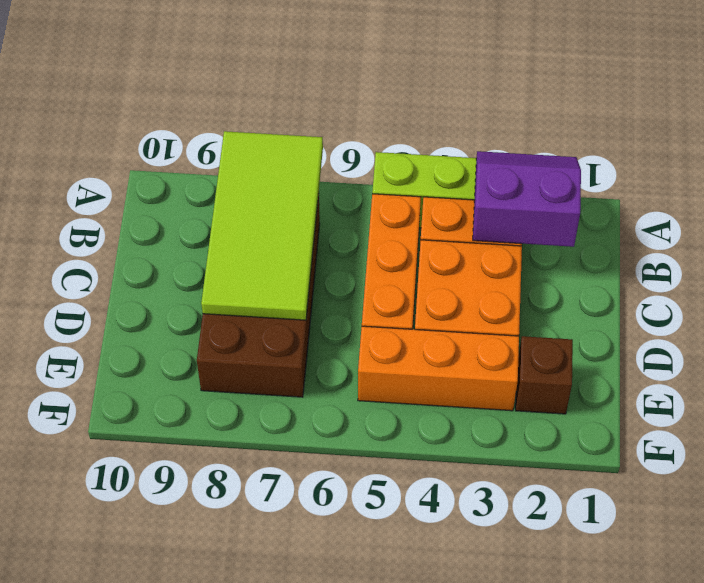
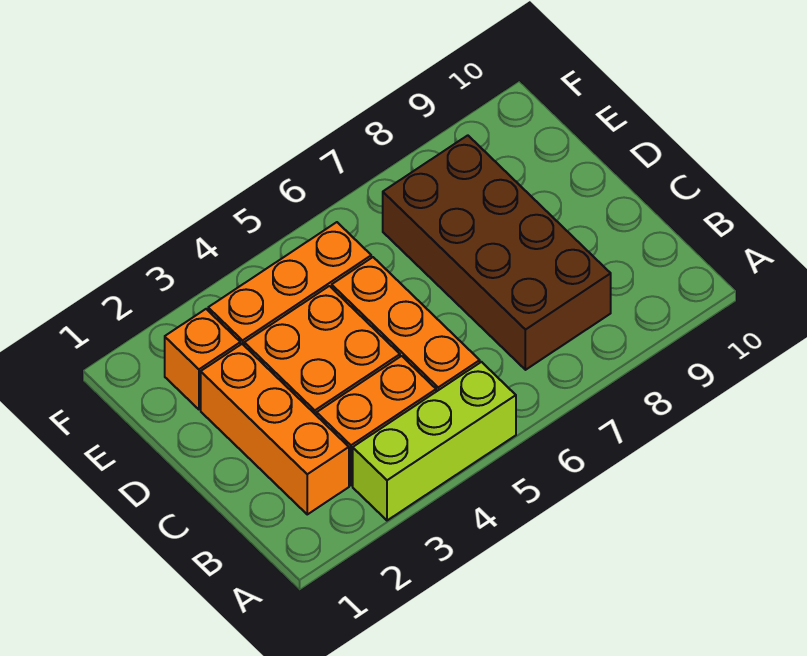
purple 2x2 slope [473,151,581,247] -> none
lime 2x4 tile [201,131,323,320] -> none
none -> orange 1x3 brick [201,344,349,514]
brown 1x1 brick [516,336,573,414] -> orange 1x1 brick [165,309,240,409]

